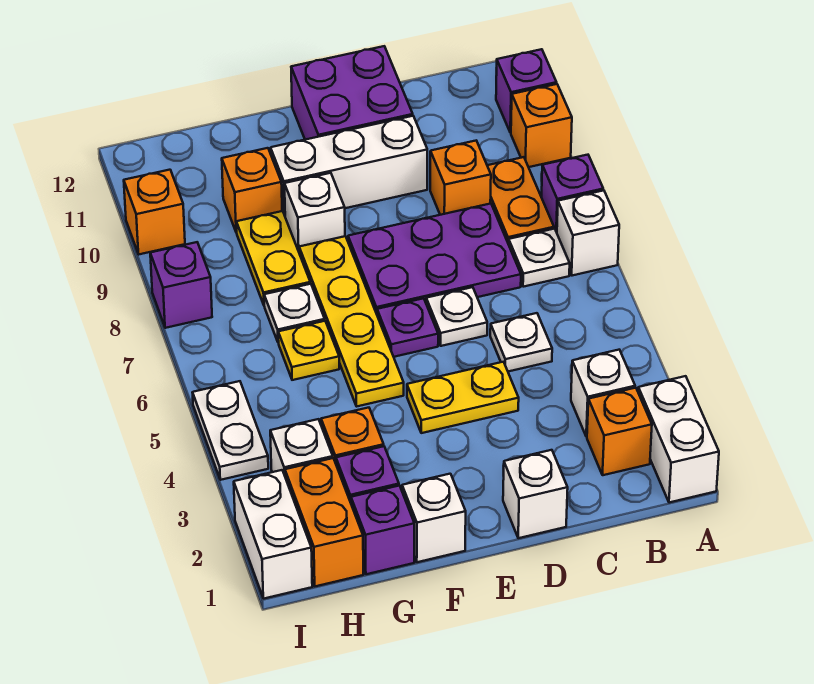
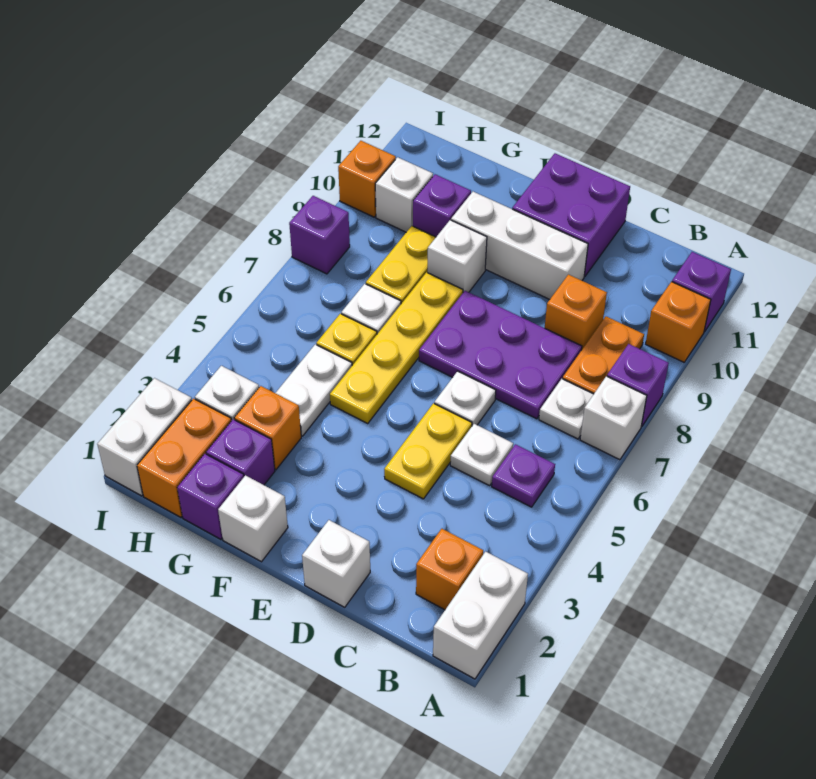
white 1x1 brick [571,350,635,437] -> white 1x1 brick moved to [375,157,433,232]
yellow 1x2 plate [407,362,519,433] -> yellow 1x2 plate turned to [384,403,472,499]
purple 1x1 plate [377,298,438,357] -> purple 1x1 plate moved to [492,444,555,507]
orange 1x1 brick [222,148,282,232] -> purple 1x1 brick [413,174,471,237]
white 1x2 plate [192,381,268,480] -> white 1x2 plate moved to [276,344,352,436]

